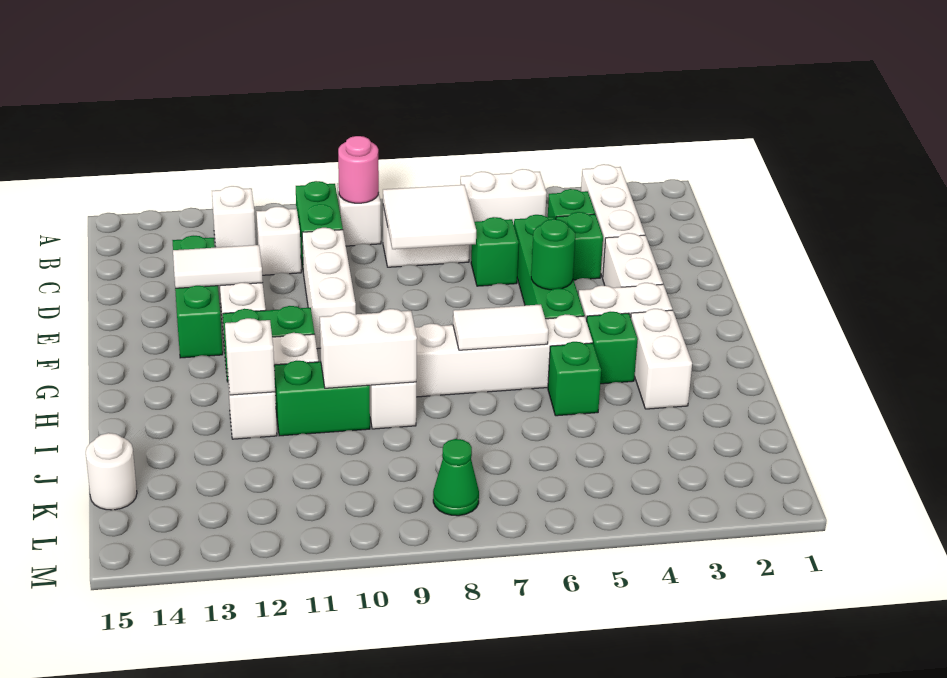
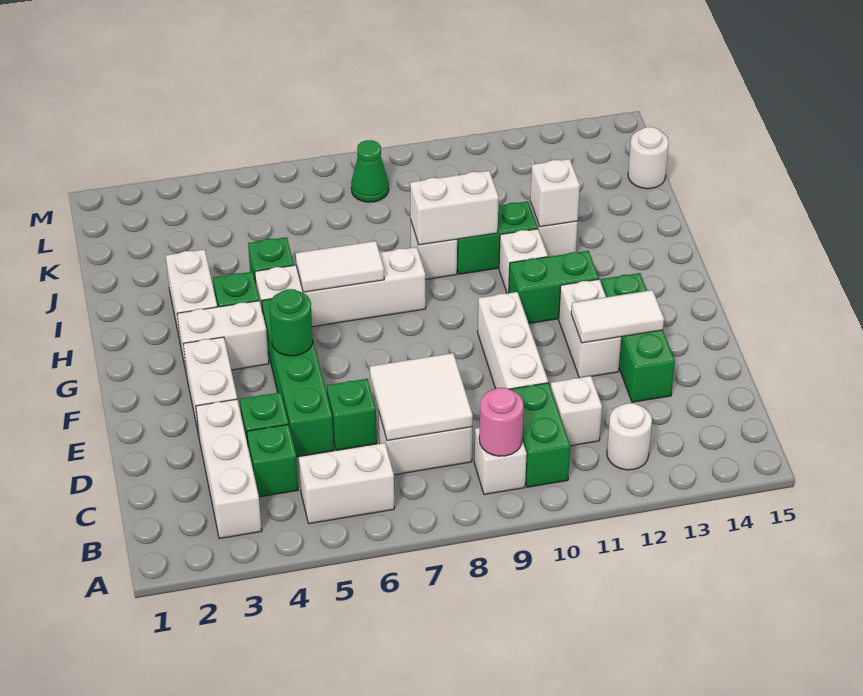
white 1x1 brick [212,186,256,247] -> white 1x1 round brick [607,403,652,470]

